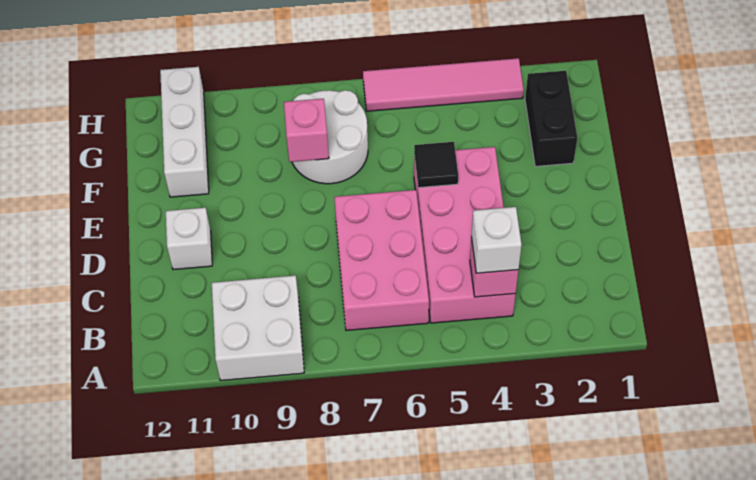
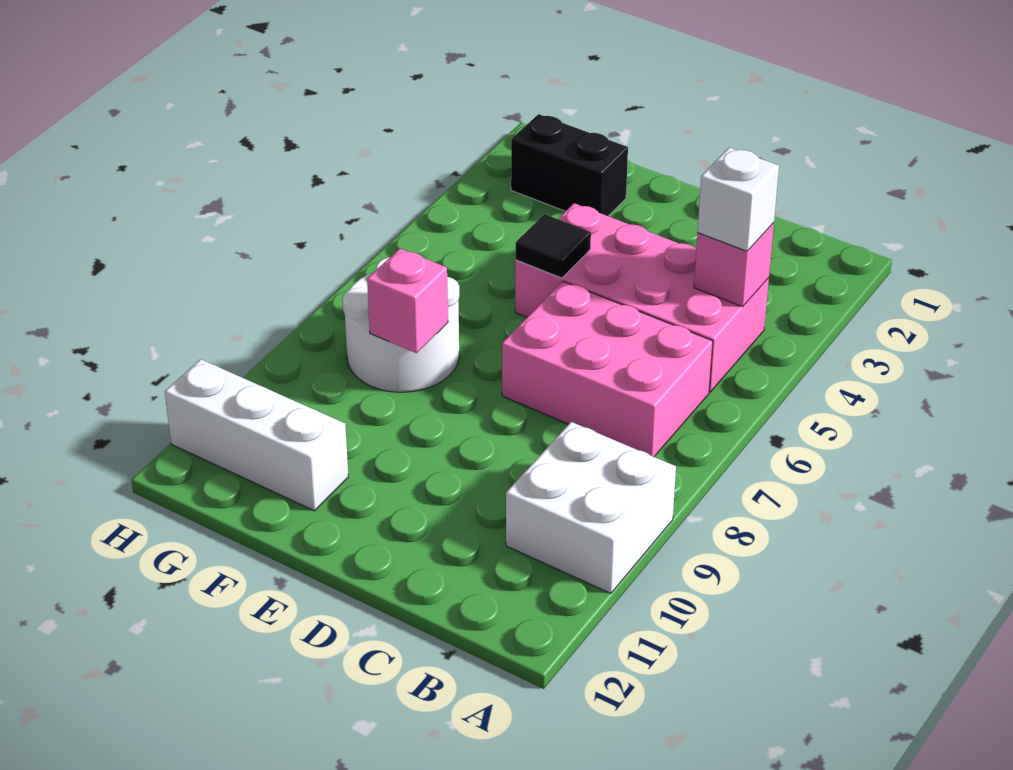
white 1x1 brick [166,208,212,270] -> none
pink 1x4 tile [363,58,524,111] -> none

